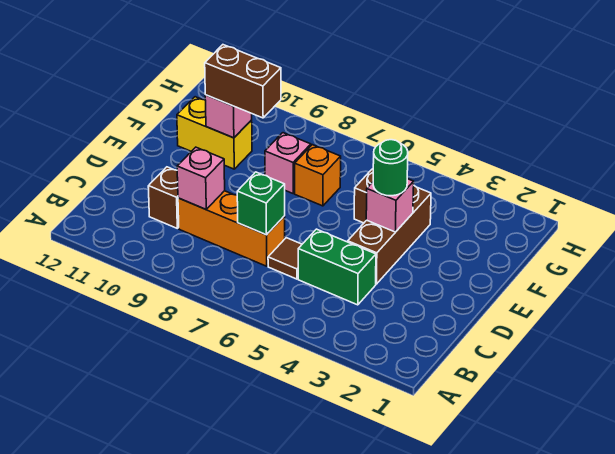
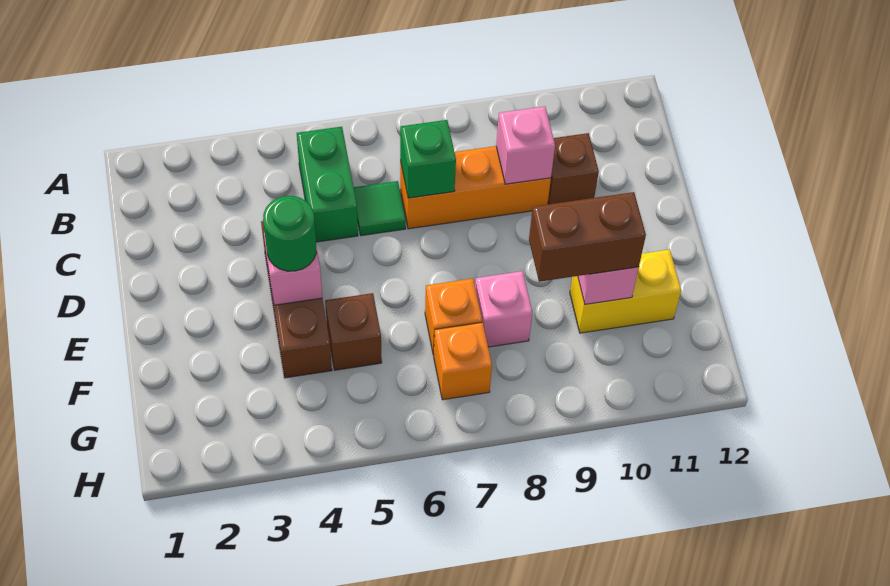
green 1x2 brick [298,229,376,305] -> green 1x2 brick turned to [297,127,358,242]
brown 1x1 tile [268,238,302,279] -> green 1x1 tile [354,181,406,236]
none -> orange 1x1 brick [434,322,492,400]

